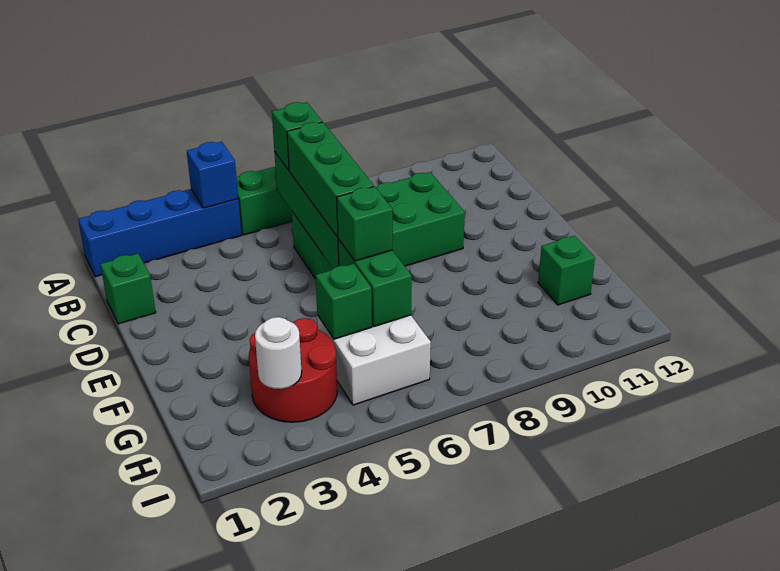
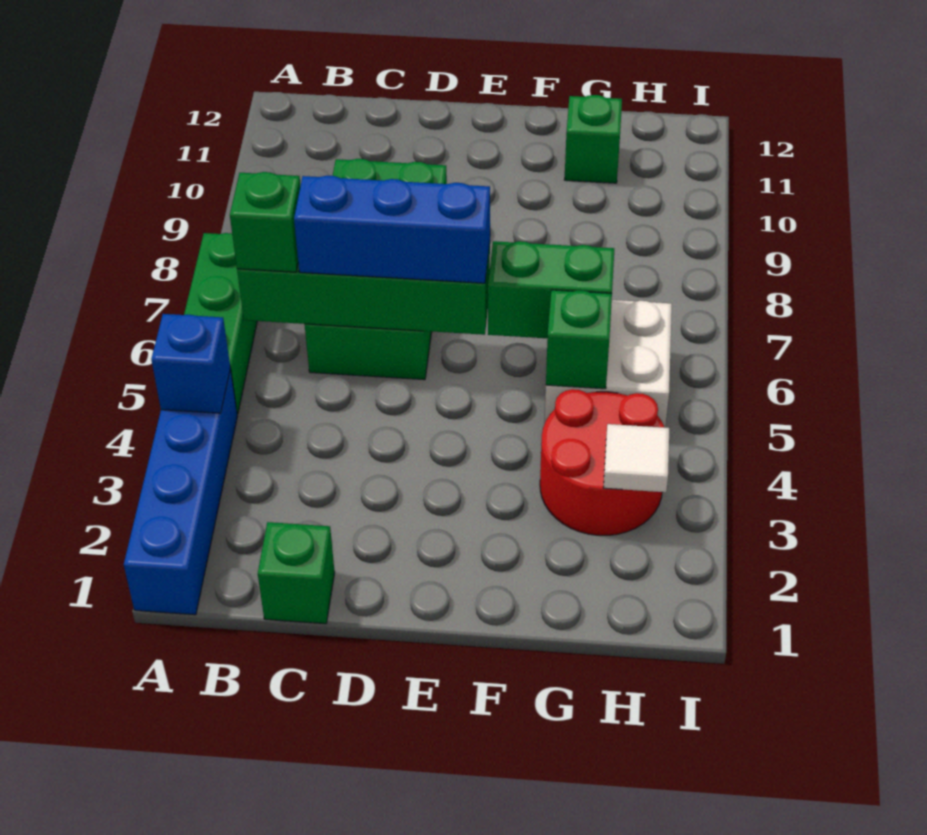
green 1x3 brick [287,122,374,237] -> blue 1x3 brick [294,176,490,283]
green 1x1 brick [337,187,393,261] -> none
white 1x1 round brick [255,317,302,389] -> white 1x1 tile [604,424,669,492]

